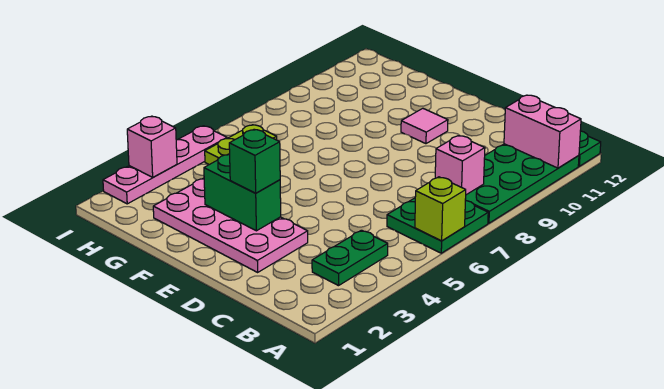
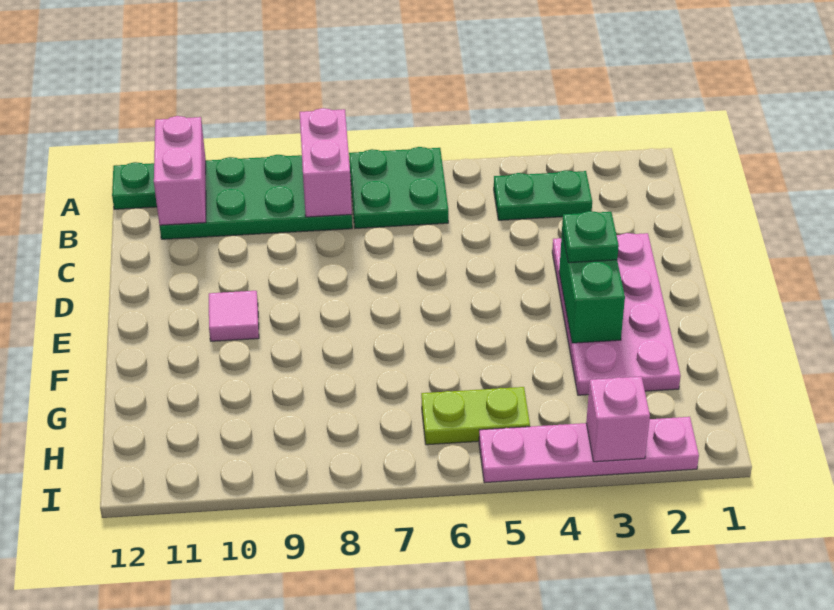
lime 1x1 brick [415,177,466,241] -> none
pink 1x1 brick [435,136,485,195] -> pink 1x2 brick [300,108,352,217]
green 1x1 brick [229,129,280,193] -> green 1x1 plate [562,211,619,263]

